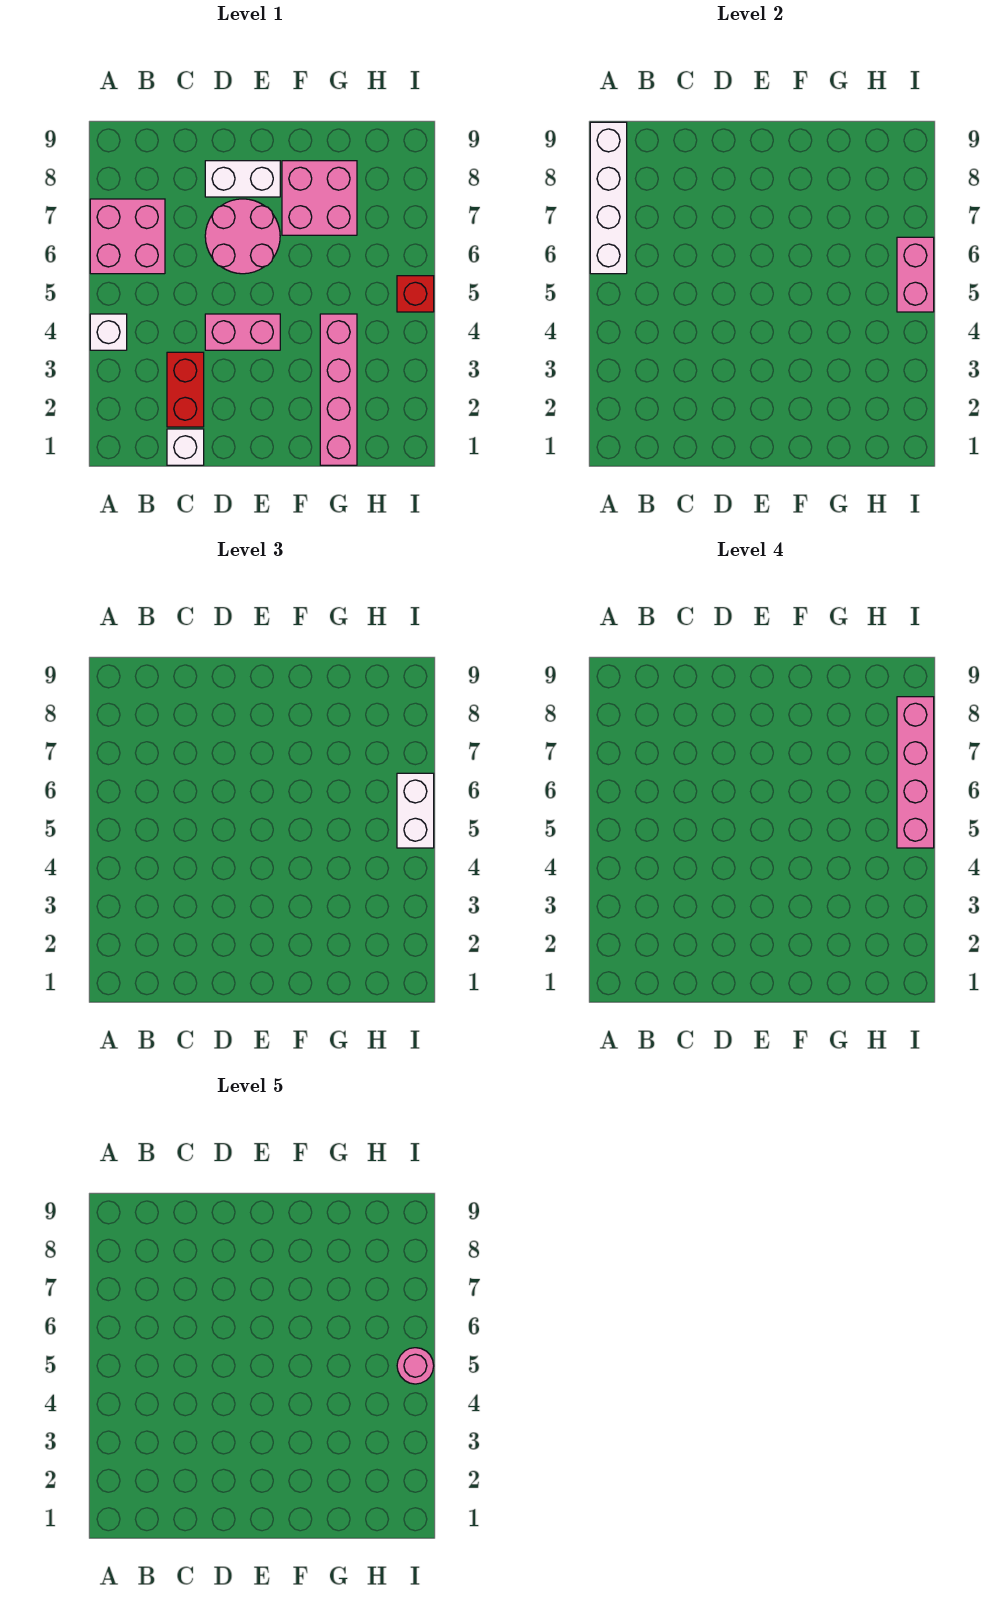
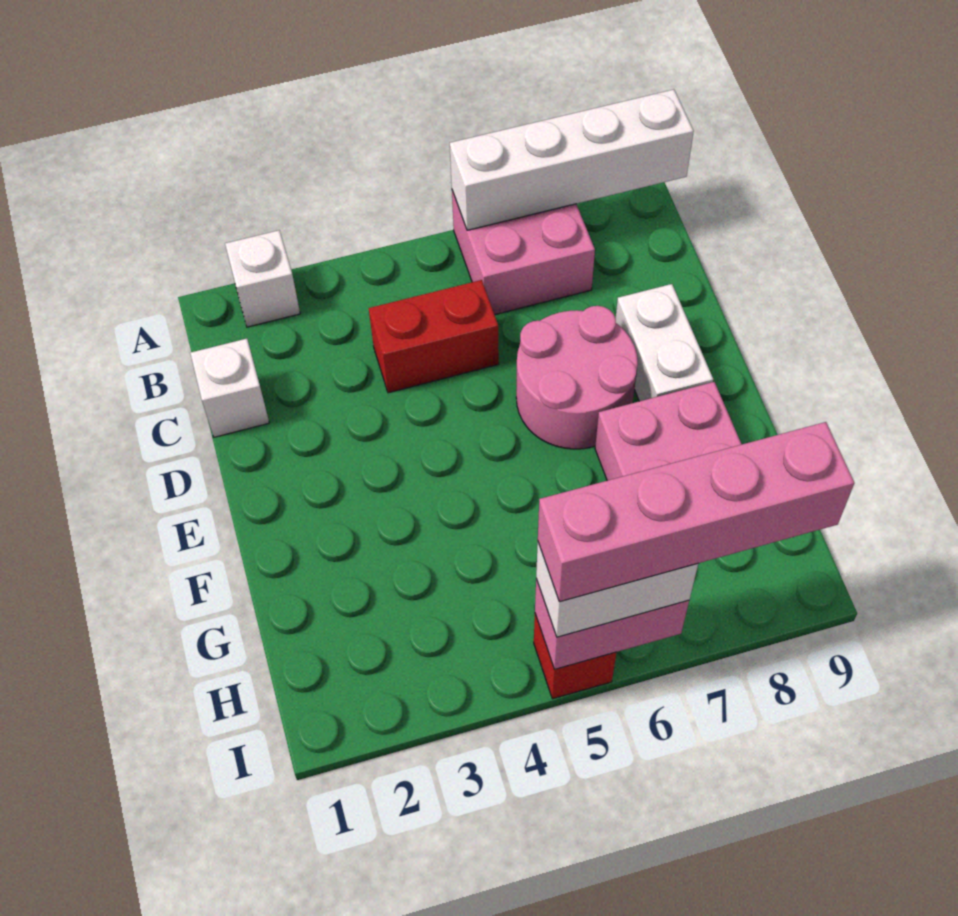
white 1x1 brick [90,314,127,350] -> white 1x1 brick moved to [225,230,300,327]
red 1x2 brick [167,352,204,427] -> red 1x2 brick moved to [369,280,499,393]
pink 1x2 brick [205,314,280,350] -> none
pink 1x4 brick [320,314,357,465] -> none
pink 1x1 round brick [397,1348,434,1384] -> none

